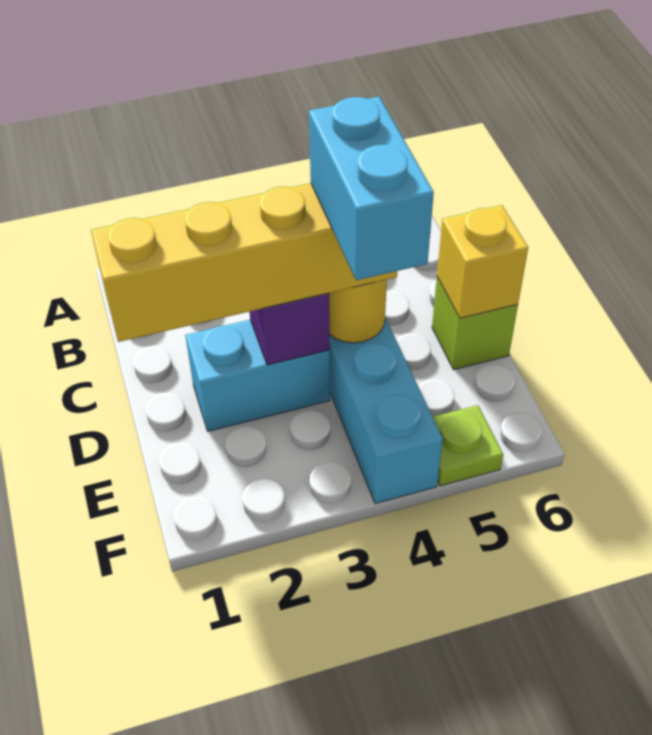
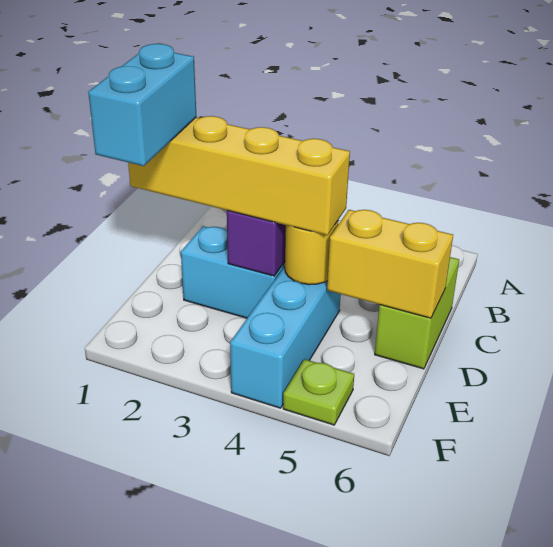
cyan 1x2 brick [309,97,434,280] -> cyan 1x2 brick moved to [88,44,196,166]
lime 1x1 brick [432,277,518,370] -> lime 1x2 brick [375,257,459,369]
yellow 1x1 brick [437,205,528,318] -> yellow 1x2 brick [327,210,453,318]

